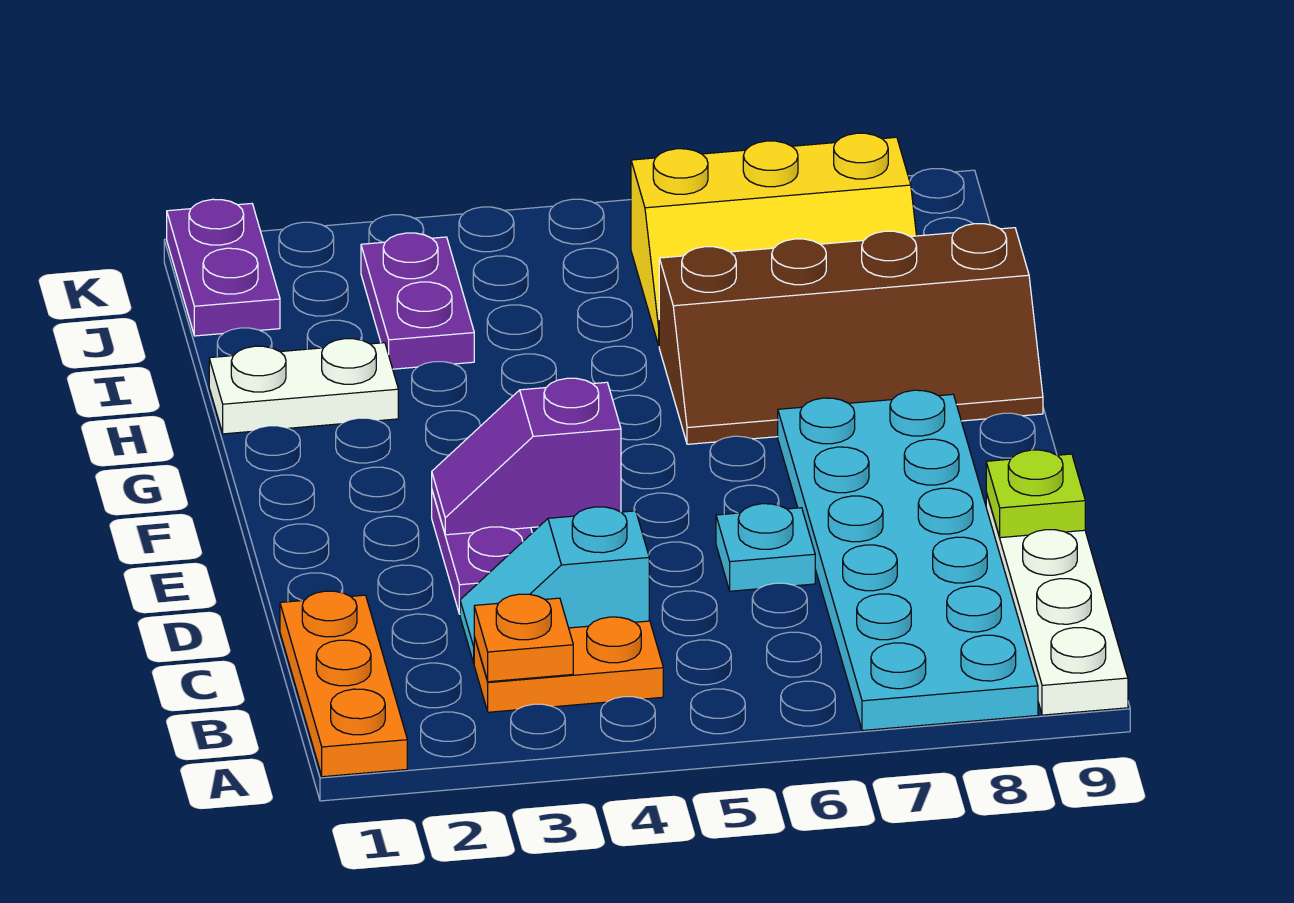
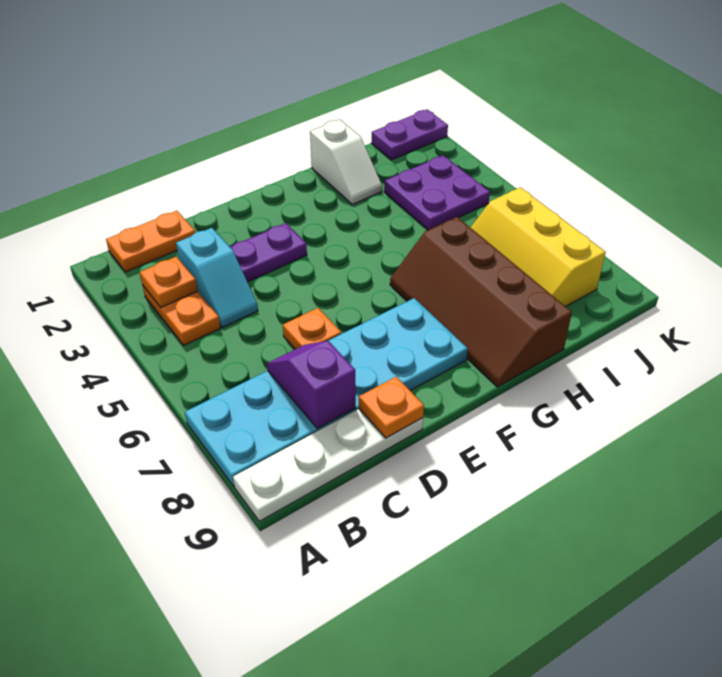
orange 1x3 plate [280,591,407,777] -> orange 1x2 plate [106,211,195,272]
cyan 1x2 slope [460,507,649,663] -> cyan 1x2 slope turned to [176,228,258,327]
cyan 1x1 plate [716,504,815,591] -> orange 1x1 plate [283,308,341,349]
lime 1x1 plate [986,450,1085,538] -> orange 1x1 plate [359,377,424,438]
purple 1x2 slope [432,378,621,535] -> purple 1x2 slope moved to [267,341,356,429]
white 1x2 plate [209,339,398,434] -> white 1x2 slope [310,120,382,205]
purple 1x2 plate [361,233,474,369] -> purple 2x2 plate [384,155,490,230]

